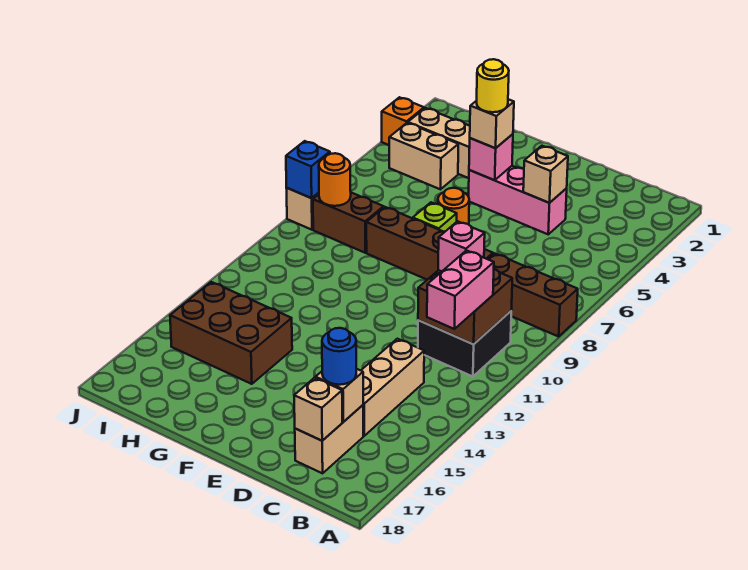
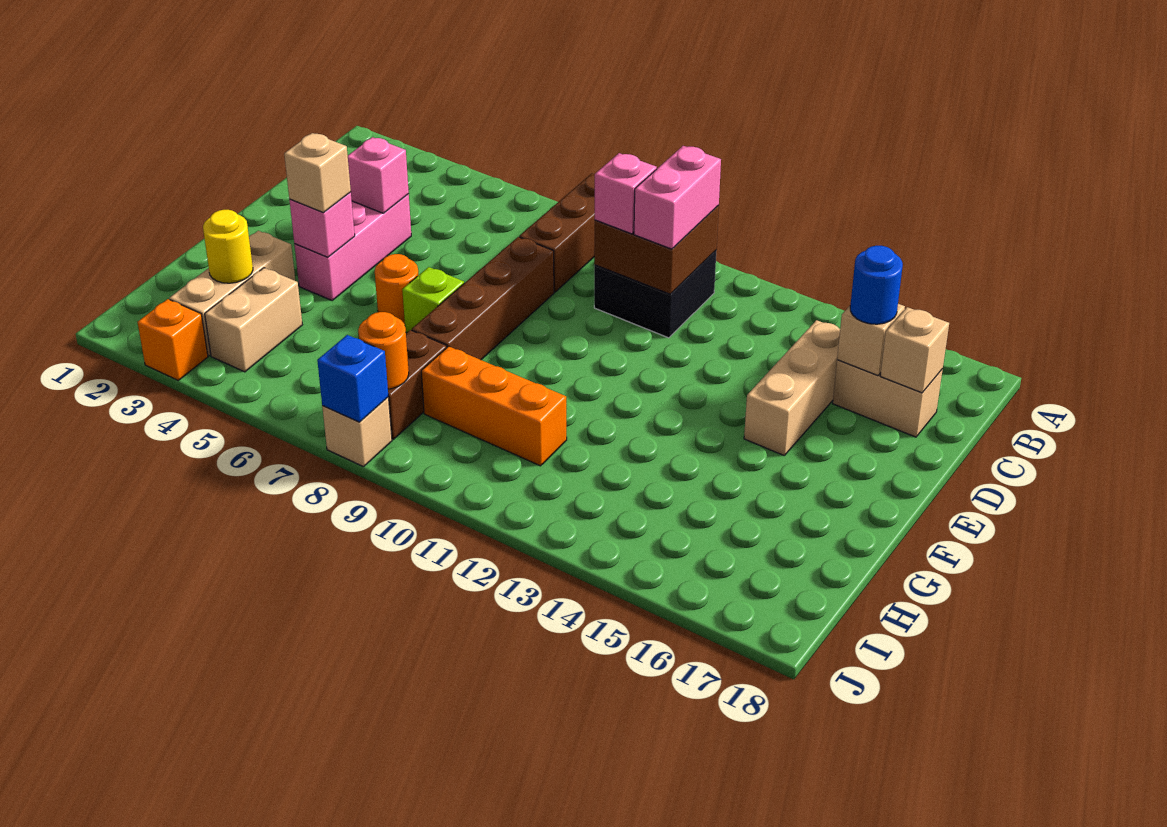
pink 1x2 brick [427,250,494,329] -> pink 1x2 brick turned to [634,146,721,249]
tan 1x3 brick [361,339,424,436] -> tan 1x3 brick turned to [744,320,840,455]
tan 1x1 brick [523,146,568,203] -> pink 1x1 brick [348,137,409,213]
yellow 1x1 round brick [477,59,509,112] -> yellow 1x1 round brick moved to [203,210,253,283]
brown 2x3 brick [170,282,292,384] -> none
none -> orange 1x3 brick [421,346,567,466]

